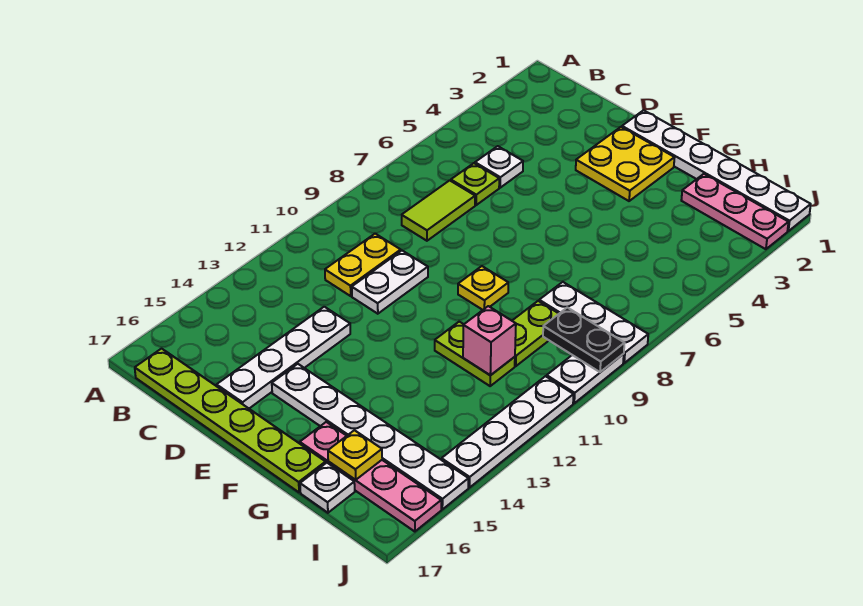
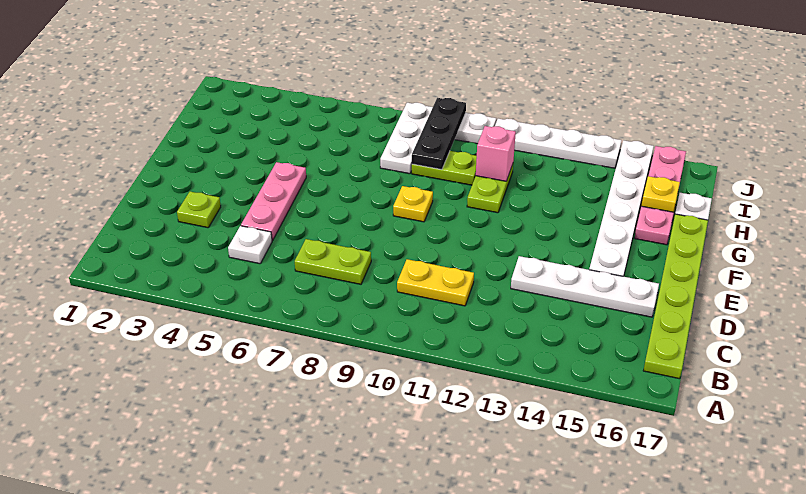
lime 1x1 plate [451,163,499,205] -> lime 1x1 plate moved to [177,192,221,228]
lime 1x2 tile [402,180,475,241] -> lime 1x2 plate [295,239,371,284]
white 1x2 plate [352,251,428,314] -> none
white 1x6 plate [622,110,811,231] -> none
yellow 2x2 plate [576,127,675,201] -> none
pink 1x3 plate [681,174,788,249] -> pink 1x3 plate moved to [241,162,306,241]
black 1x2 plate [543,308,624,372] -> black 1x3 plate [412,98,466,170]

